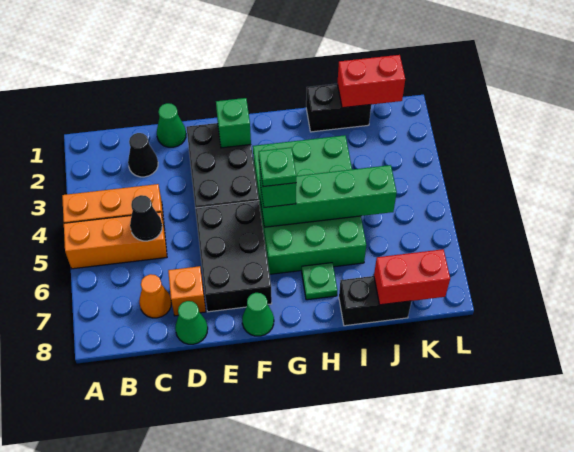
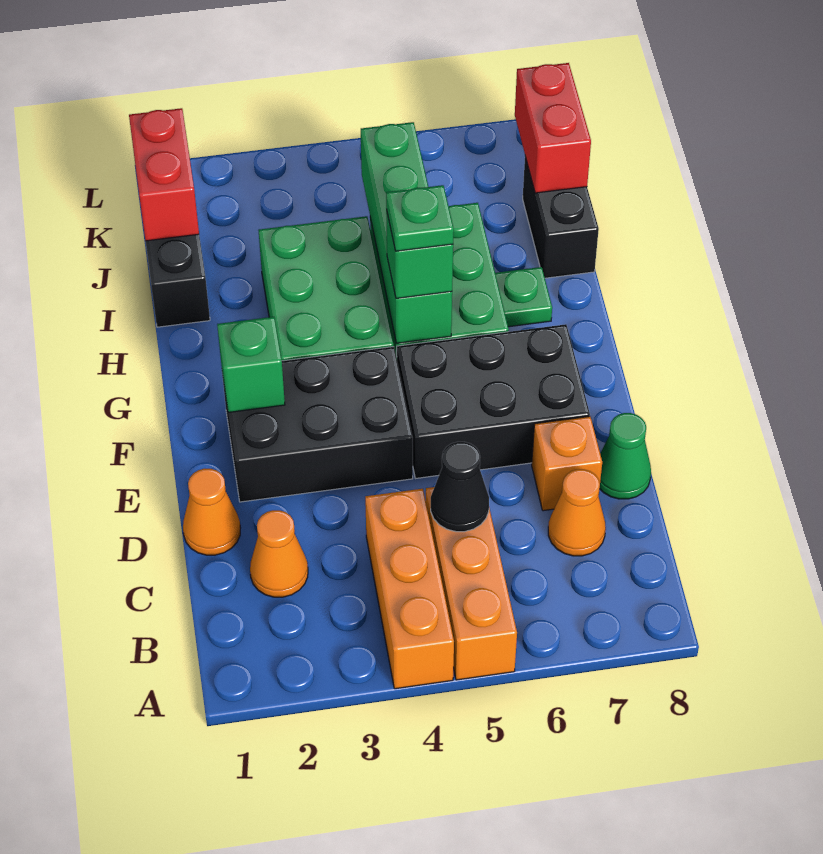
black 1x1 cone [128,133,158,177] -> orange 1x1 cone [250,510,308,597]
green 1x1 cone [157,103,186,147] -> orange 1x1 cone [183,468,240,555]
green 1x1 cone [242,293,274,336] -> none

